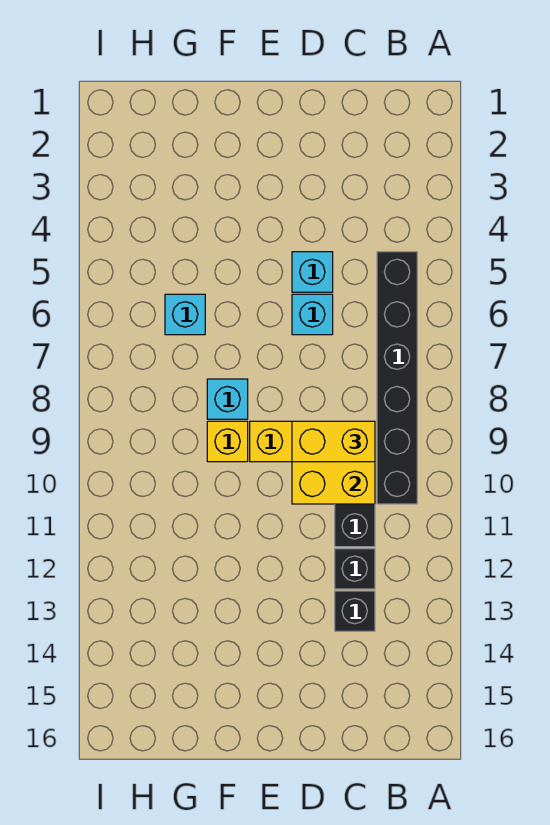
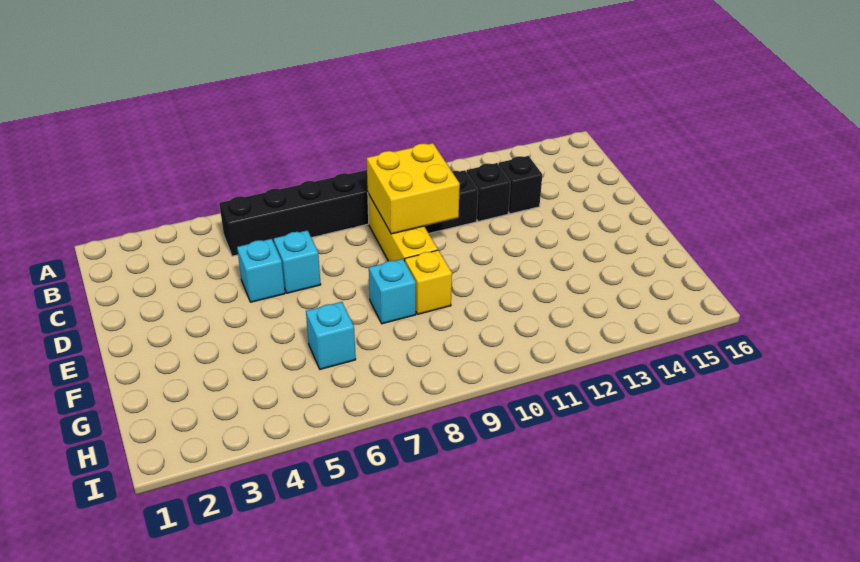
yellow 1x2 brick [292,421,375,462] -> none

